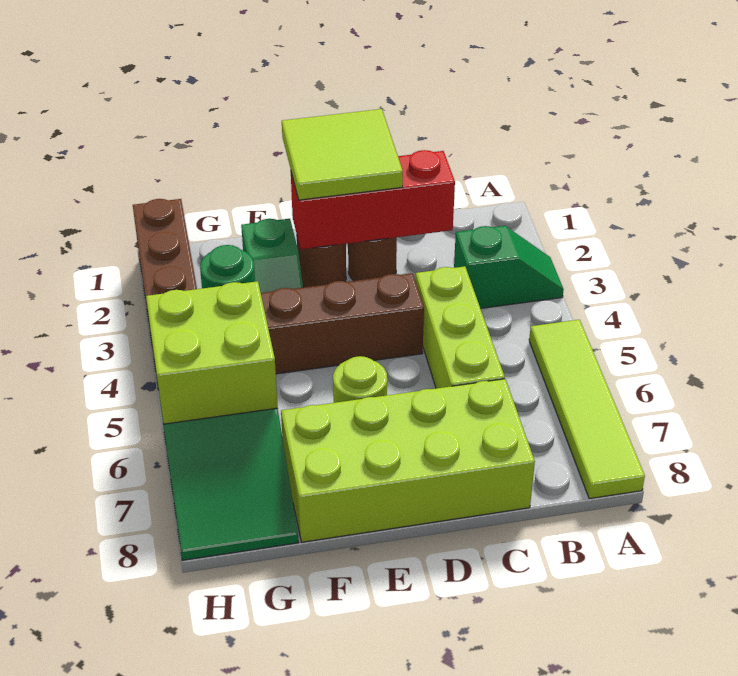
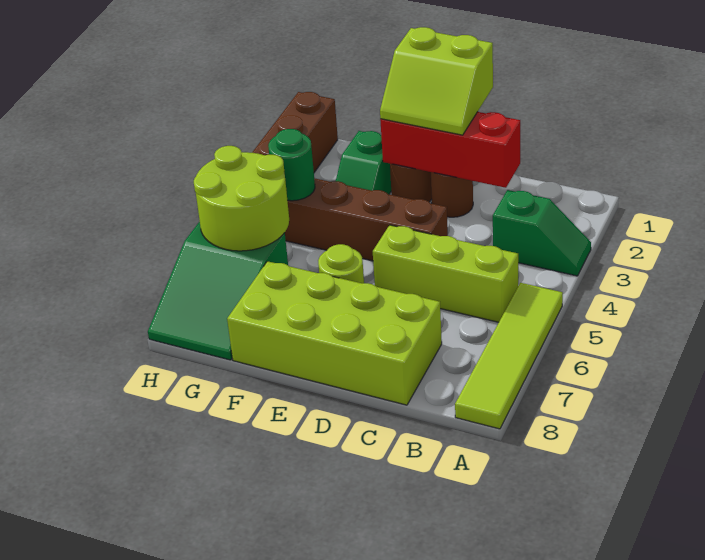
lime 1x3 brick [415,266,505,388] -> lime 1x3 brick turned to [373,225,518,322]
lime 2x2 tile [282,109,403,200] -> lime 2x2 slope [380,27,493,135]
lime 2x2 brick [146,281,278,424] -> lime 2x2 round brick [194,146,289,251]

